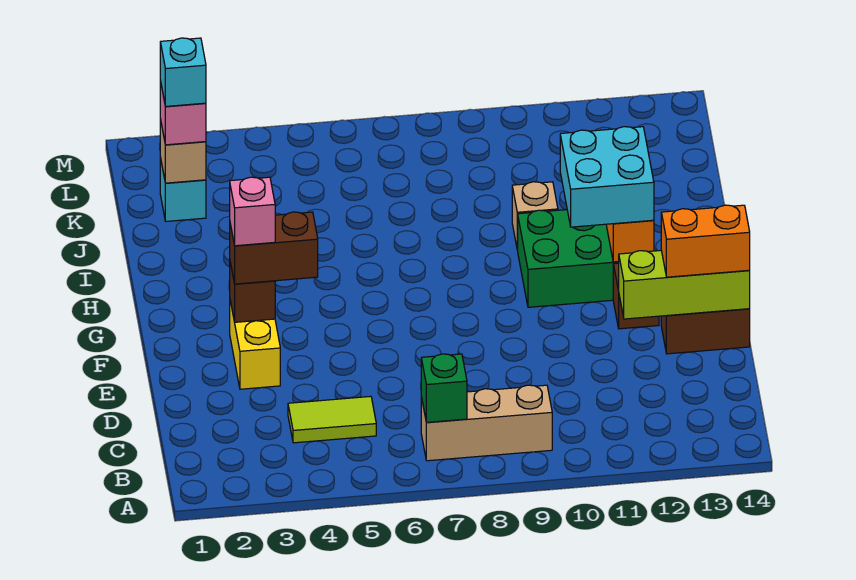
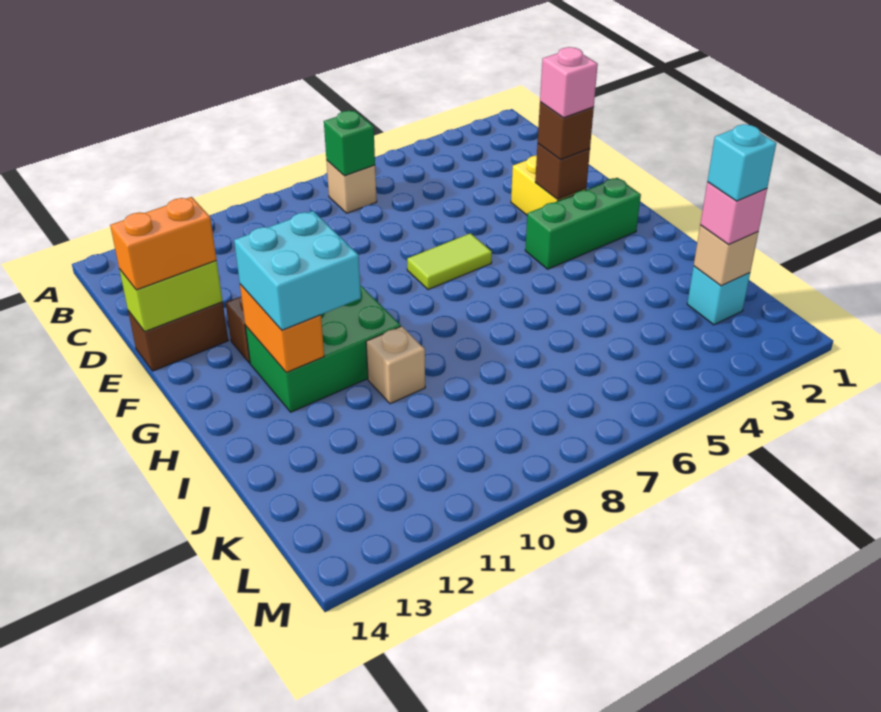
tan 1x3 brick [421,385,552,461] -> tan 1x1 brick [326,160,377,213]
lime 1x2 tile [288,396,376,443] -> lime 1x2 tile moved to [407,233,492,290]
lime 1x3 brick [619,250,750,319] -> lime 1x2 brick [119,261,223,331]
brown 1x2 brick [230,212,318,284] -> brown 1x1 brick [538,102,594,160]
none -> green 1x3 brick [525,178,641,269]

